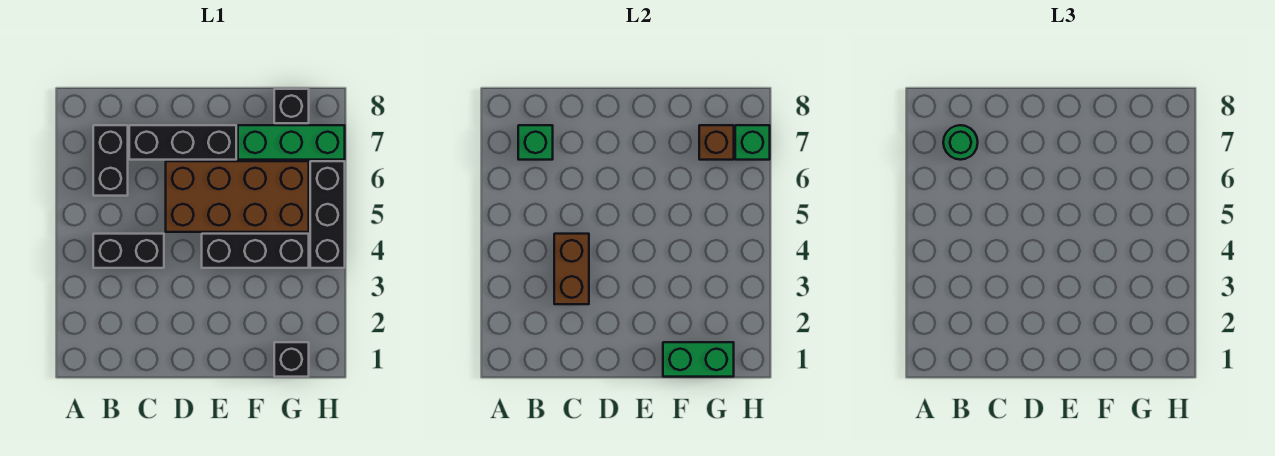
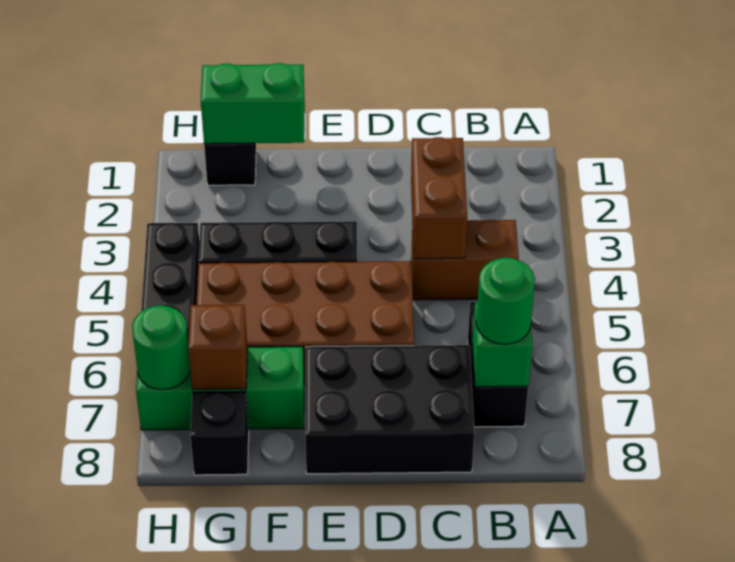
black 1x2 brick [93,234,164,268] -> brown 1x2 brick [411,220,519,300]
black 1x3 brick [129,125,236,160] -> black 2x3 brick [305,345,475,474]
green 1x1 brick [735,125,770,160] -> green 1x1 round brick [132,305,190,390]

